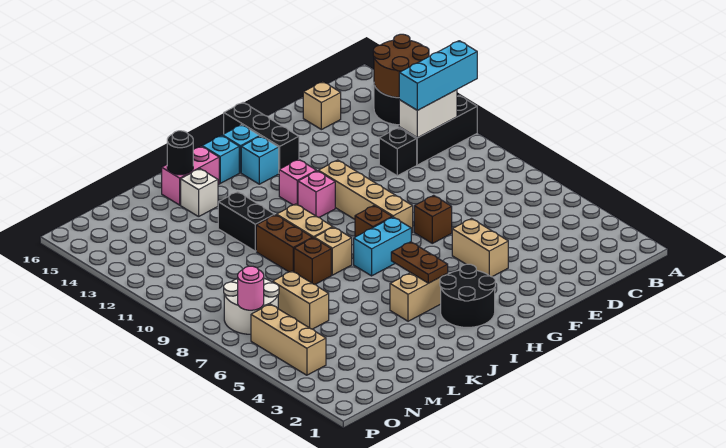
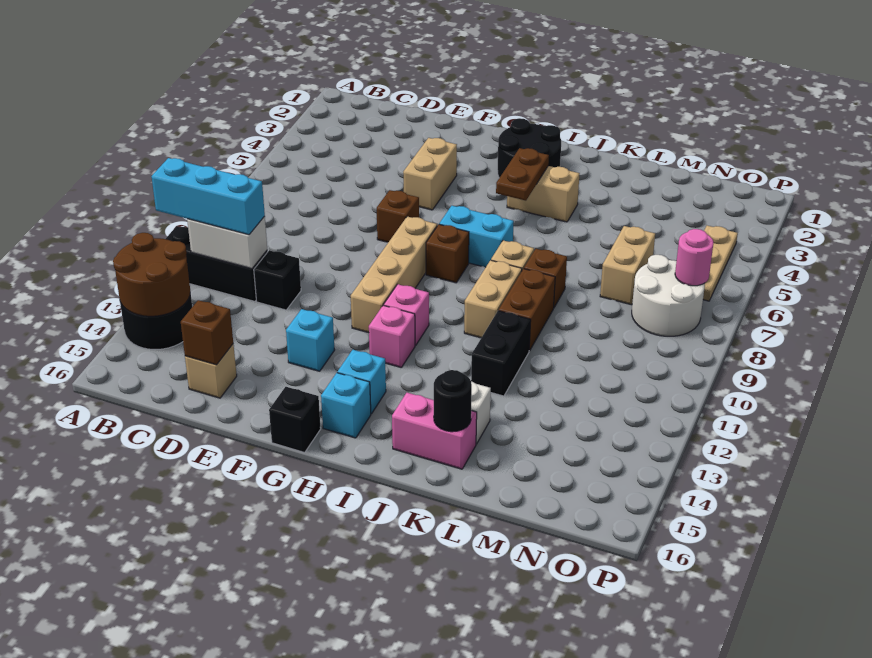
none -> brown 1x1 brick [181,300,233,365]
black 1x3 brick [224,103,299,169] -> black 1x1 brick [269,387,321,452]
cyan 1x1 brick [202,136,239,183] -> cyan 1x1 brick moved to [286,309,334,371]
tan 1x3 brick [251,304,326,375] -> tan 1x3 plate [703,226,738,301]

